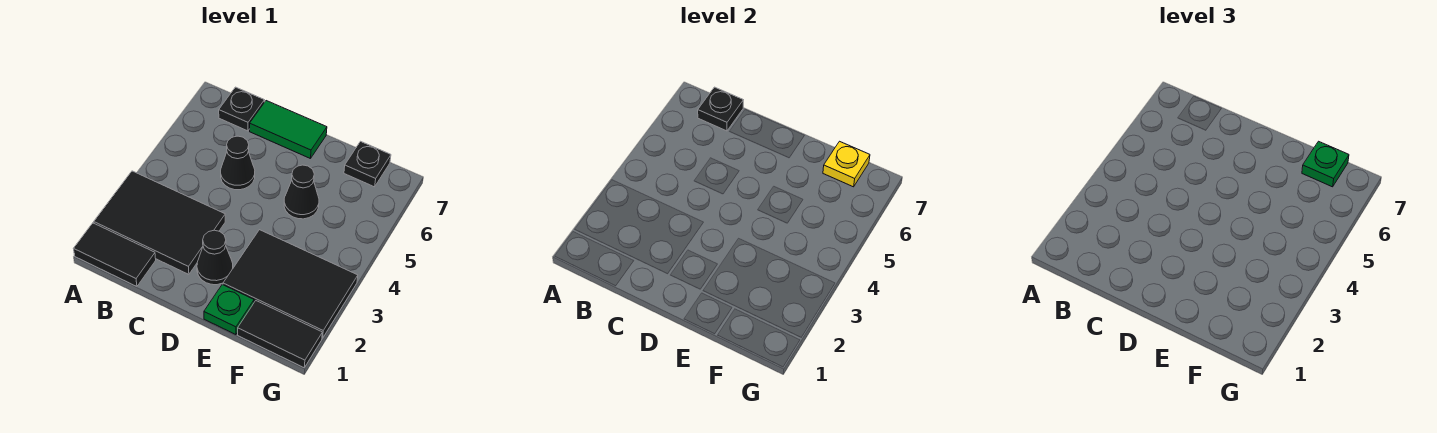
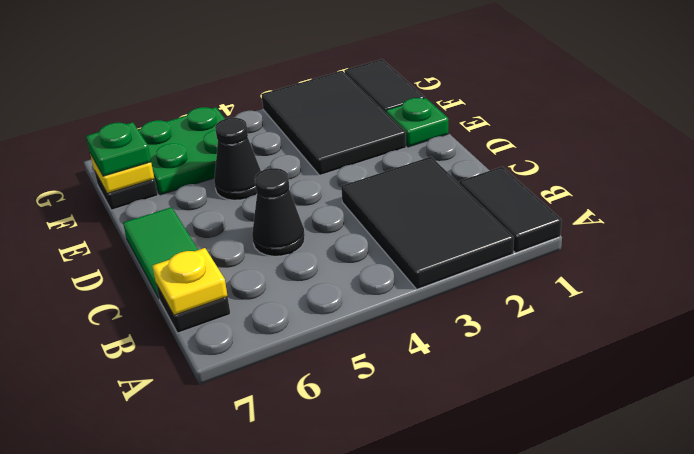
black 1x1 plate [698,87,743,131] -> yellow 1x1 plate [153,248,228,315]
black 1x1 cone [197,230,233,285] -> none
none -> green 2x2 plate [138,107,225,195]

